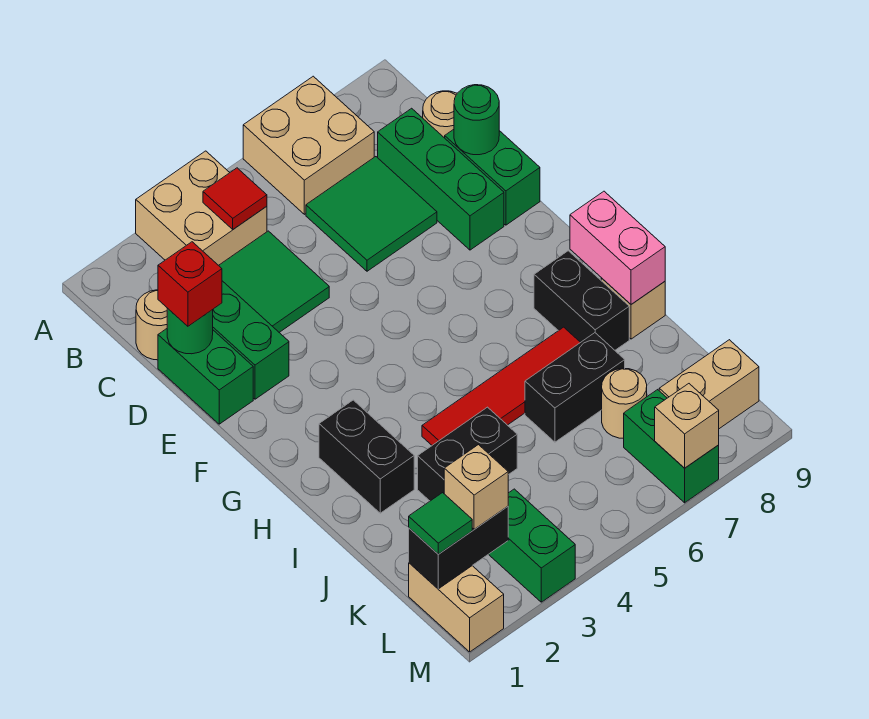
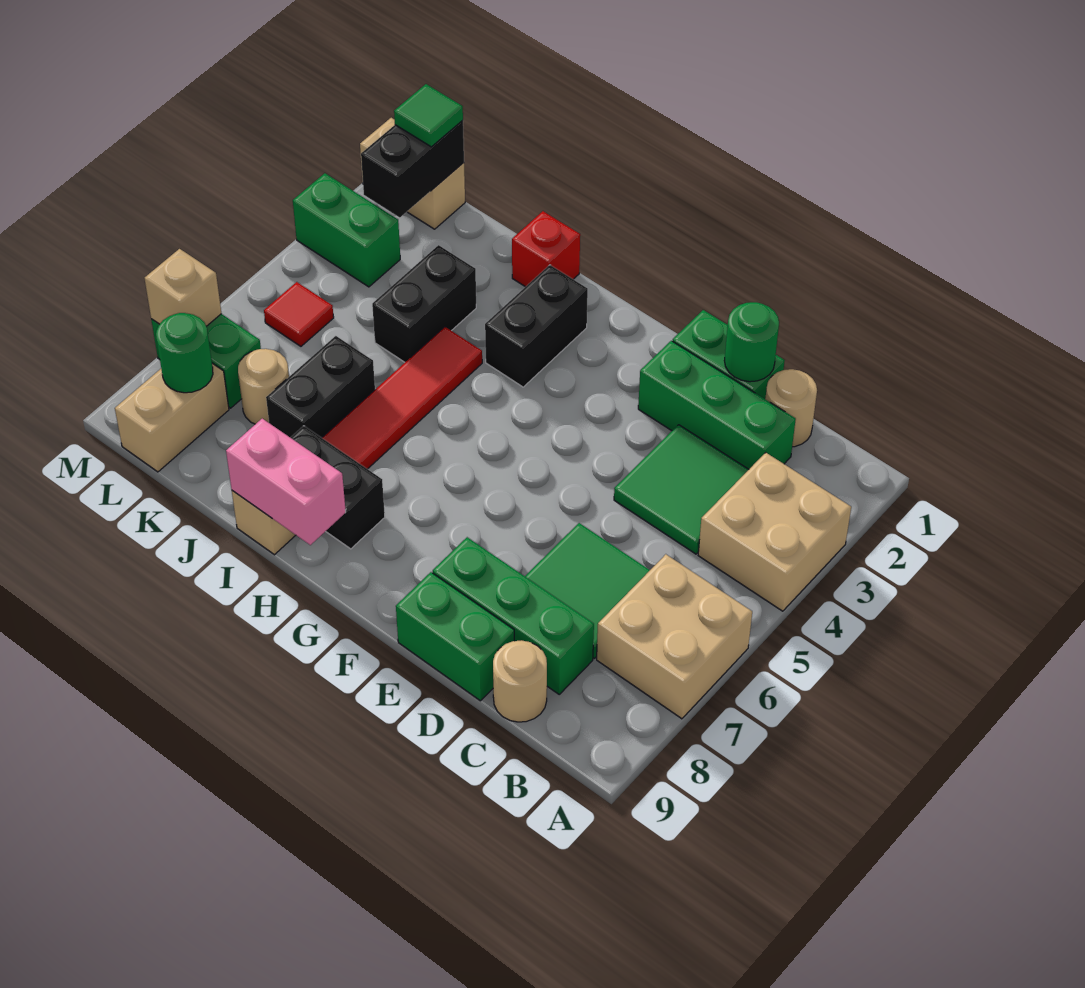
red 1x1 tile [203,168,267,229] -> red 1x1 tile moved to [264,282,334,346]
red 1x1 brick [158,242,222,326] -> red 1x1 brick moved to [512,211,580,287]
green 1x1 round brick [454,85,499,155] -> green 1x1 round brick moved to [156,313,213,393]
black 1x2 brick [319,400,414,513] -> black 1x2 brick turned to [485,265,588,387]
tan 1x1 brick [444,445,508,529] -> none

